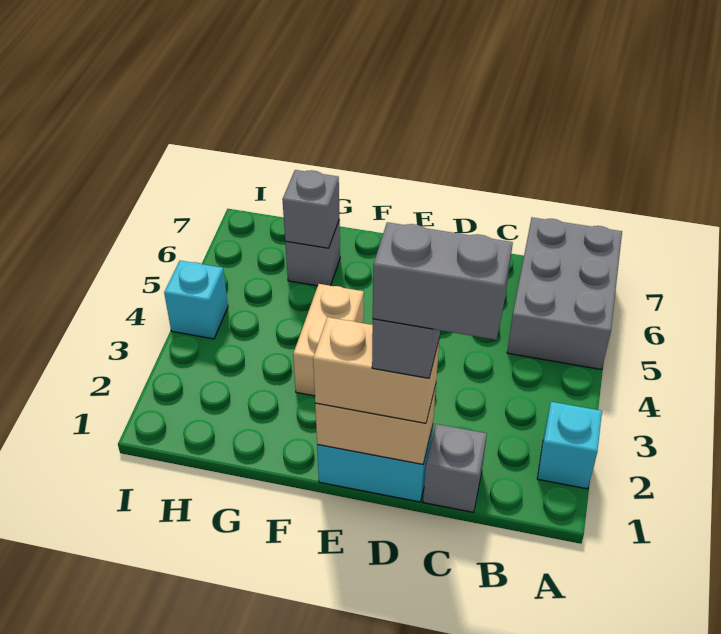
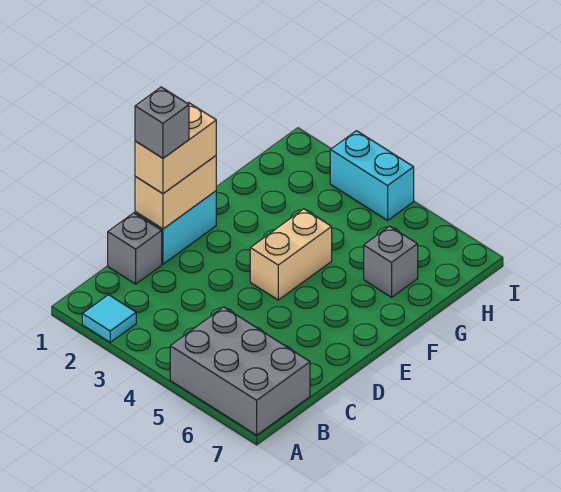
cyan 1x1 brick [537,402,602,489] -> cyan 1x1 tile [82,295,136,342]
grey 1x2 brick [373,222,513,340] -> none
tan 1x2 brick [293,284,364,396] -> tan 1x2 brick turned to [250,209,332,300]
grey 1x1 brick [282,170,339,248] -> none
cyan 1x1 brick [164,261,228,339] -> cyan 1x2 brick [330,131,414,220]

